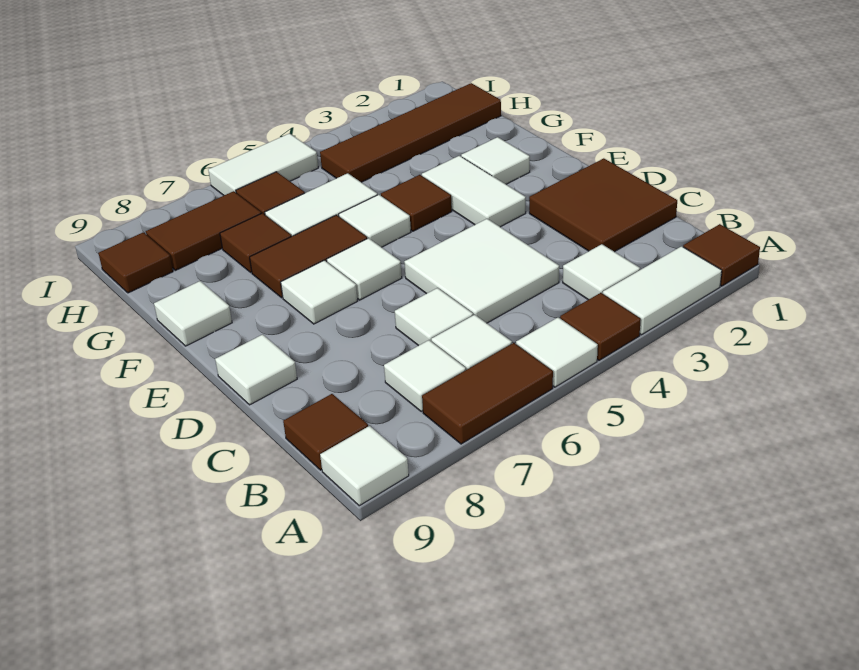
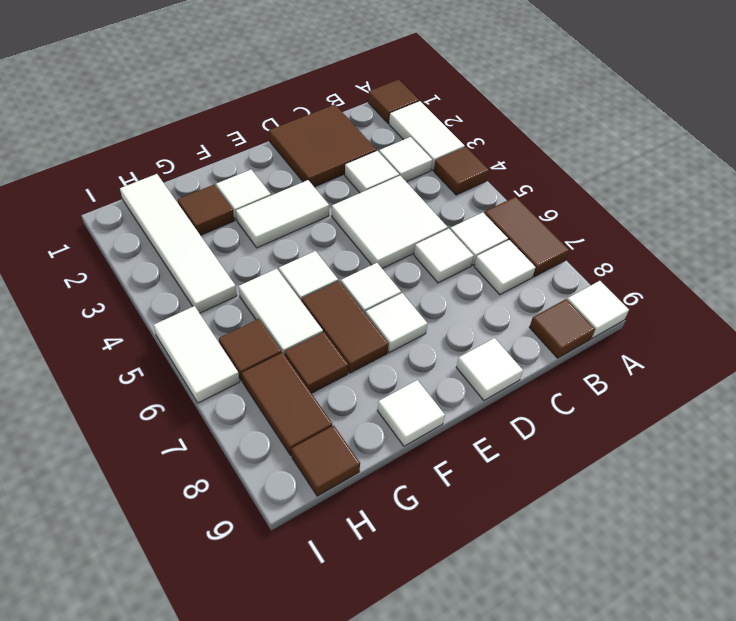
white 1x1 tile [516,317,598,387] -> white 1x1 tile moved to [345,151,399,193]
brown 1x1 tile [381,175,452,231] -> brown 1x1 tile moved to [178,185,234,235]
brown 1x4 tile [320,83,501,182] -> white 1x4 tile [120,174,237,313]

